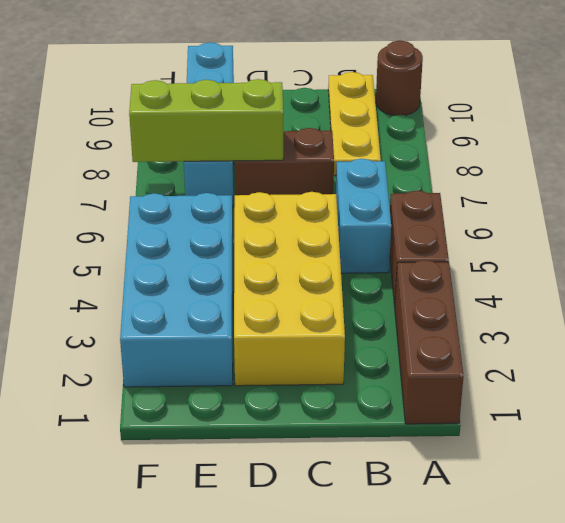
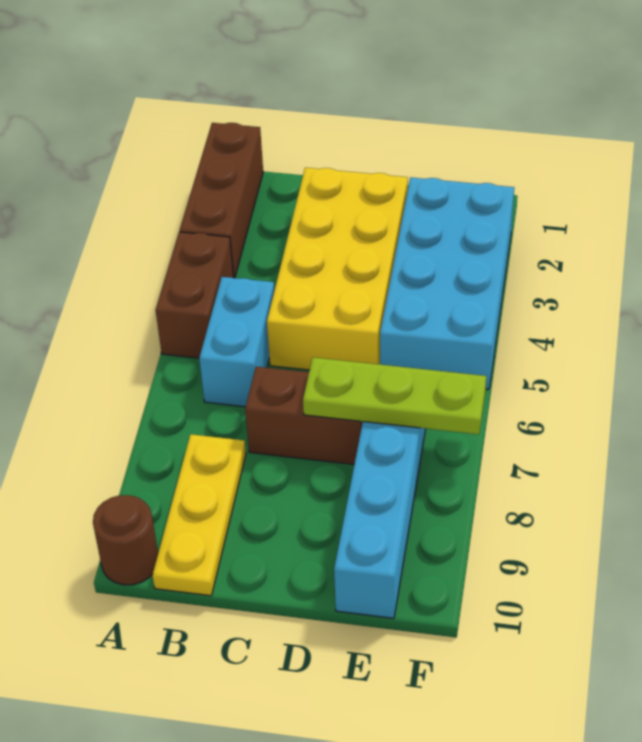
lime 1x3 brick [129,79,283,162] -> lime 1x3 plate [303,357,486,434]

